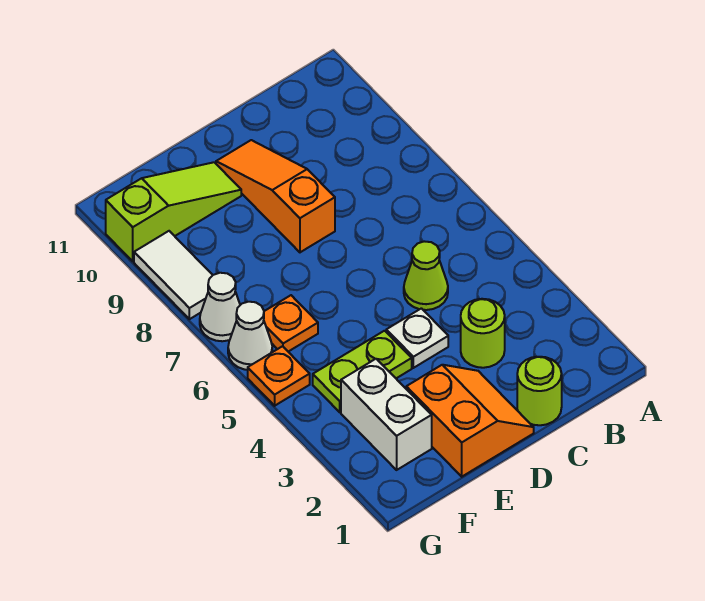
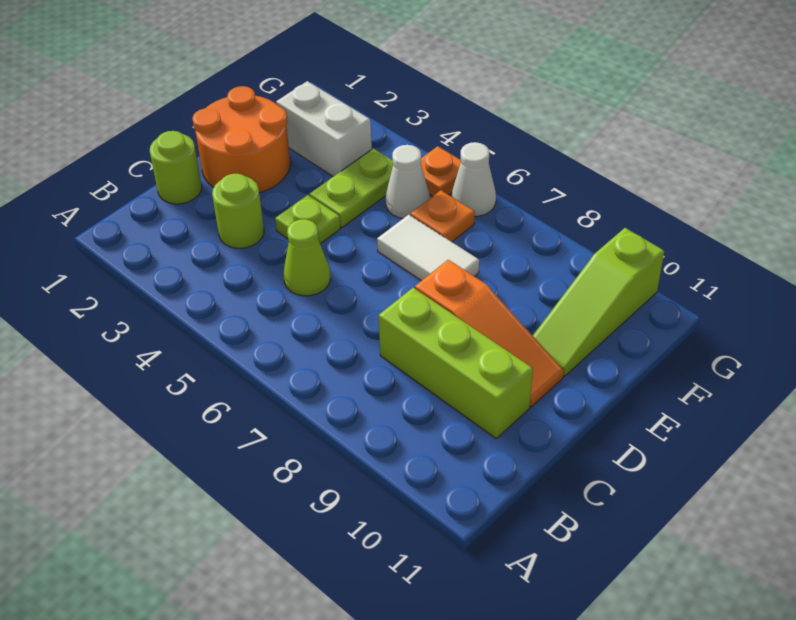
none -> lime 1x3 brick [378,288,533,438]
orange 2x2 slope [406,365,534,477] -> orange 2x2 round brick [192,86,290,193]
white 1x1 plate [386,308,448,368] -> lime 1x1 plate [275,195,340,244]
white 1x1 cone [200,273,240,341] -> white 1x1 cone moved to [386,145,430,218]
white 1x2 tile [134,231,213,319] -> white 1x2 tile moved to [377,215,479,281]

